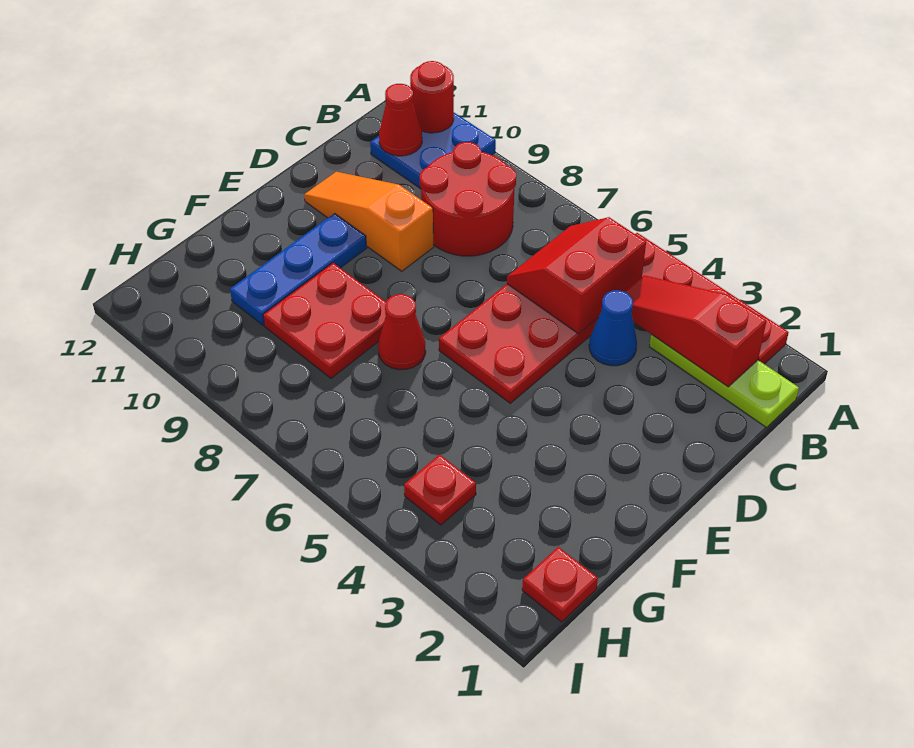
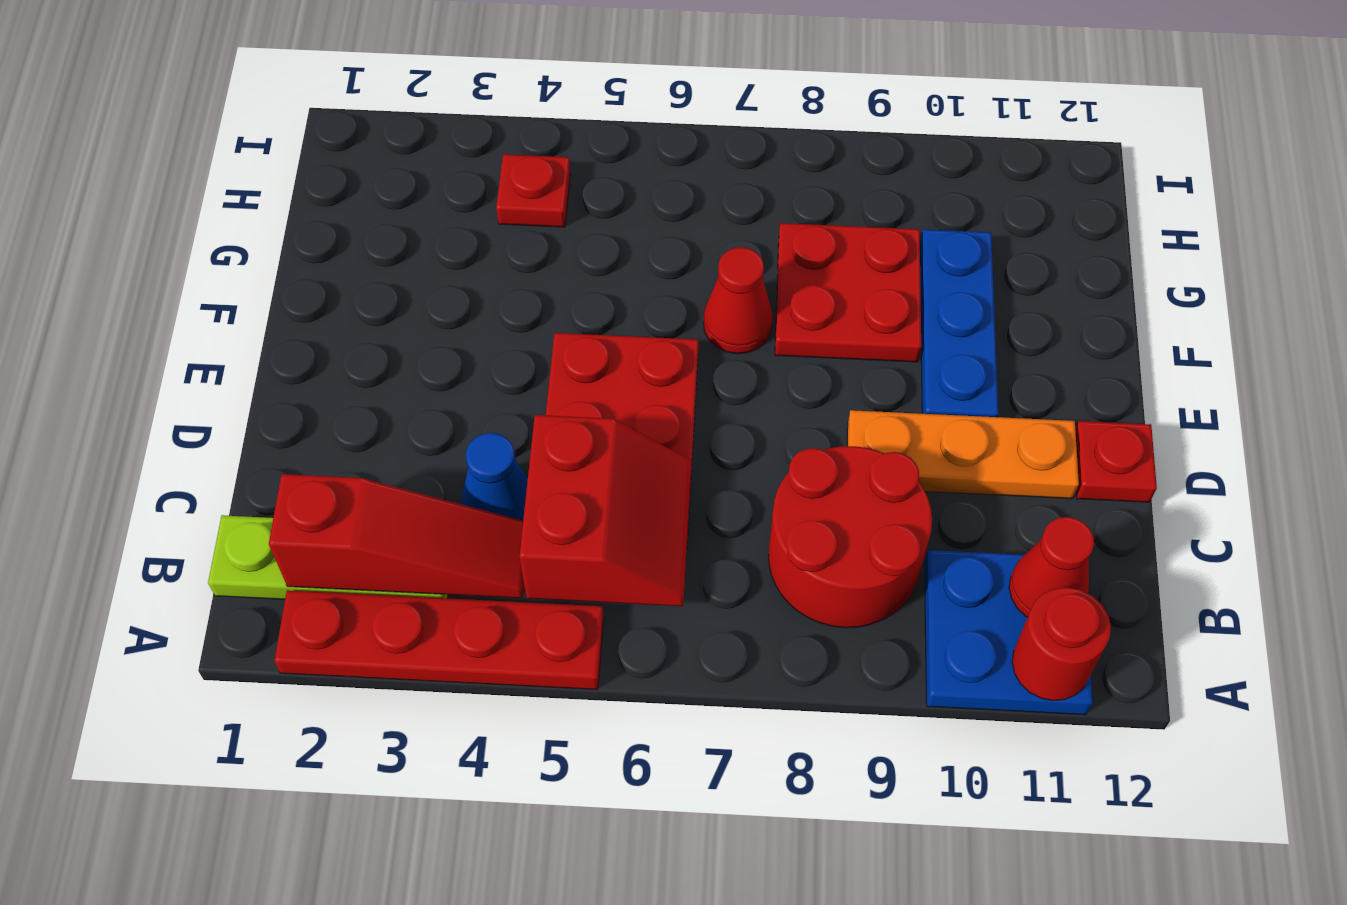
orange 1x3 slope [304,172,434,271] -> orange 1x3 plate [847,410,1079,499]
red 1x1 plate [522,547,598,622] -> red 1x1 plate moved to [1075,421,1157,502]

